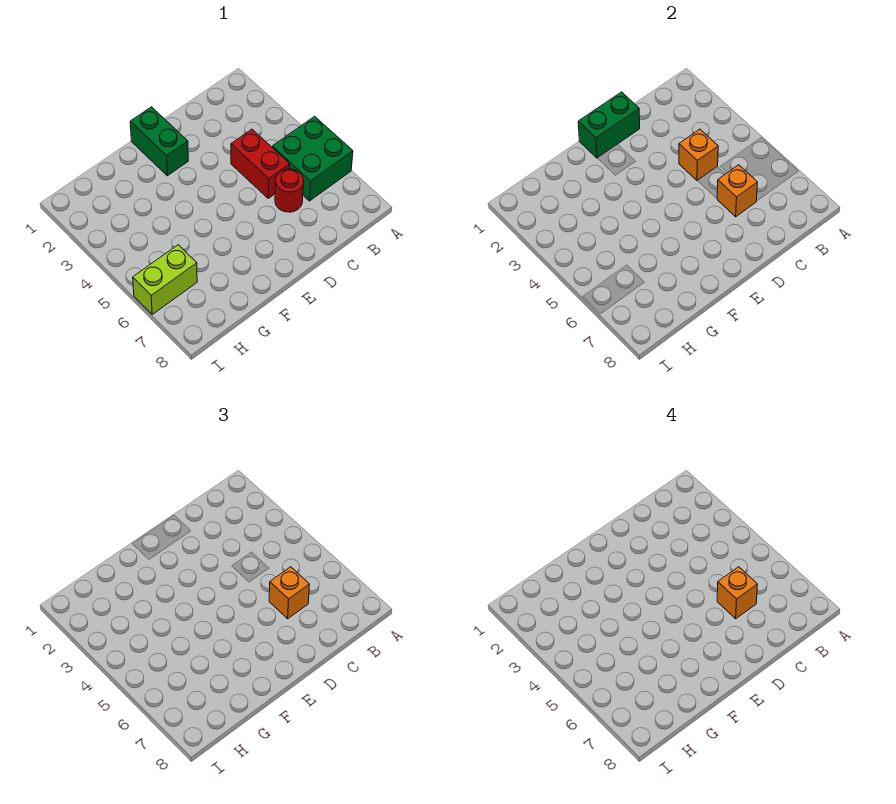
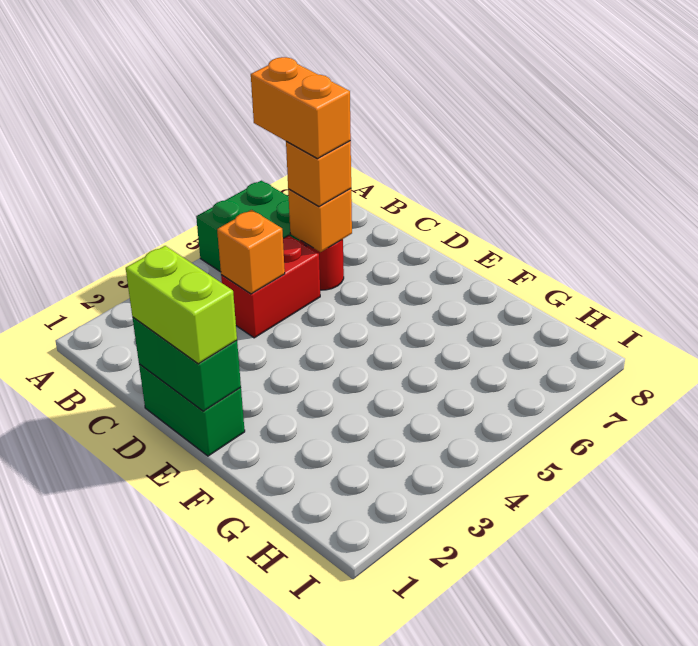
orange 1x1 brick [717,567,758,619] -> orange 1x2 brick [251,57,351,159]
green 1x2 brick [130,107,188,176] -> green 1x2 brick turned to [139,364,245,456]
lime 1x2 brick [133,245,197,314] -> lime 1x2 brick moved to [126,246,237,364]

